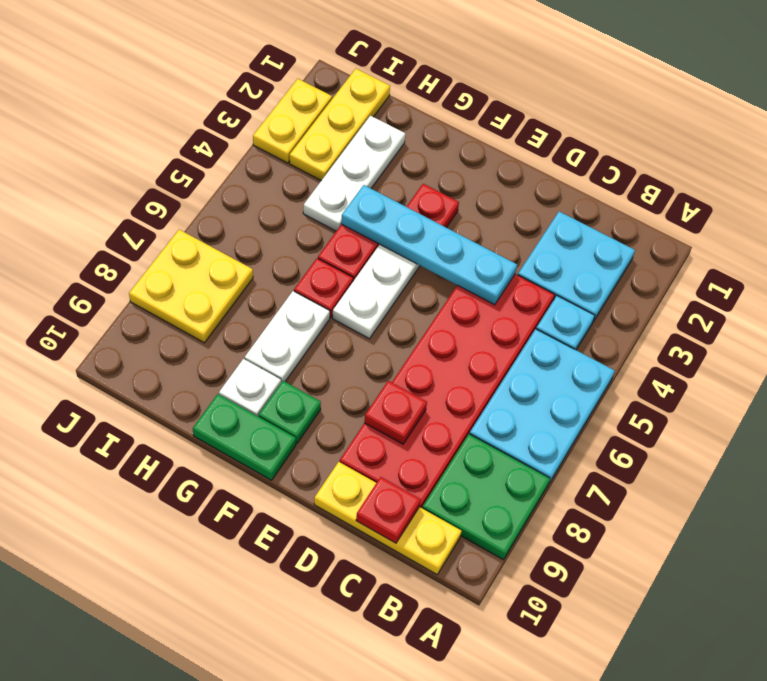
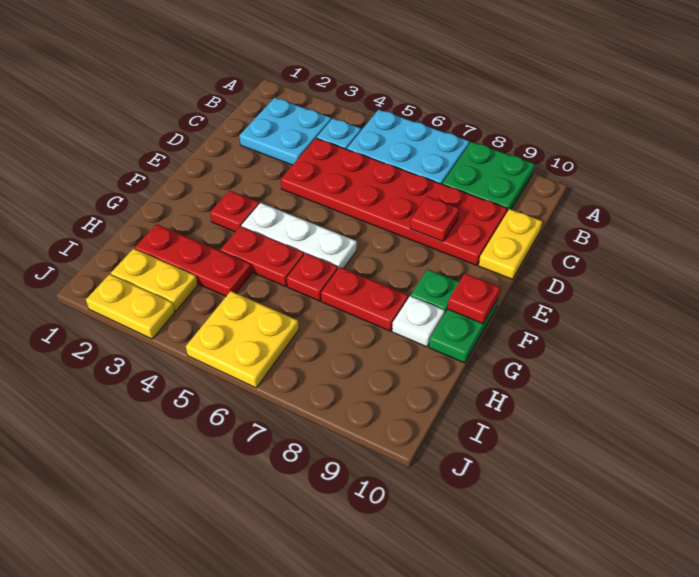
yellow 1x3 plate [314,462,461,574] -> yellow 1x2 plate [479,209,542,279]
red 1x1 plate [356,477,421,543] -> red 1x1 plate moved to [448,273,500,324]
cyan 1x4 plate [341,185,517,305] -> none
white 1x2 plate [245,291,330,382] -> red 1x2 plate [321,267,408,331]
white 1x3 plate [303,116,405,231] -> red 1x3 plate [135,224,252,296]
yellow 1x3 plate [290,69,390,181] -> yellow 1x2 plate [111,249,198,311]
yellow 2x2 plate [129,230,253,343] -> yellow 2x2 plate moved to [186,291,299,388]

